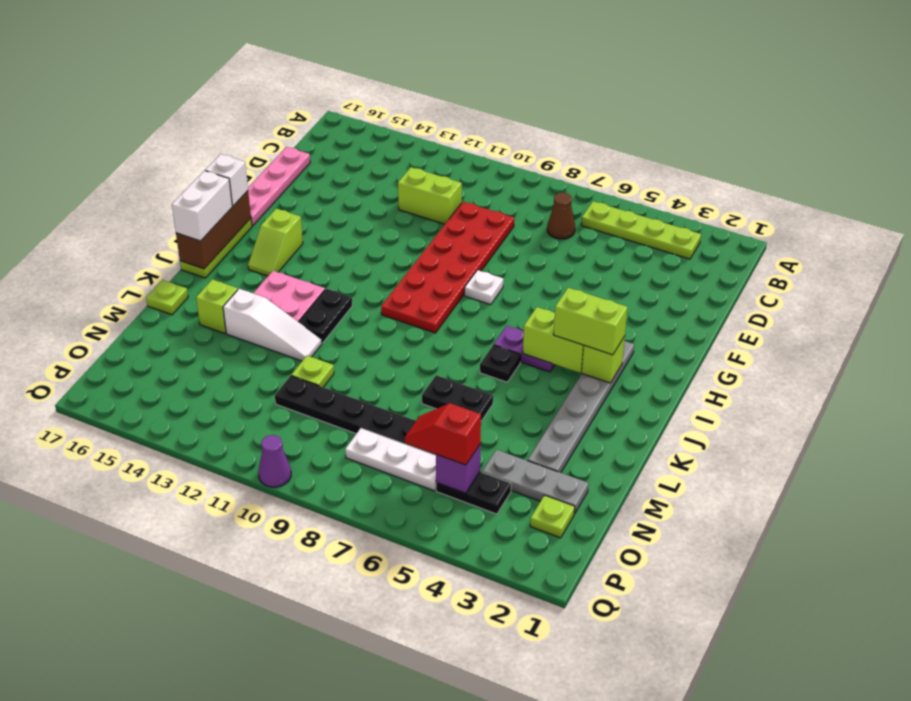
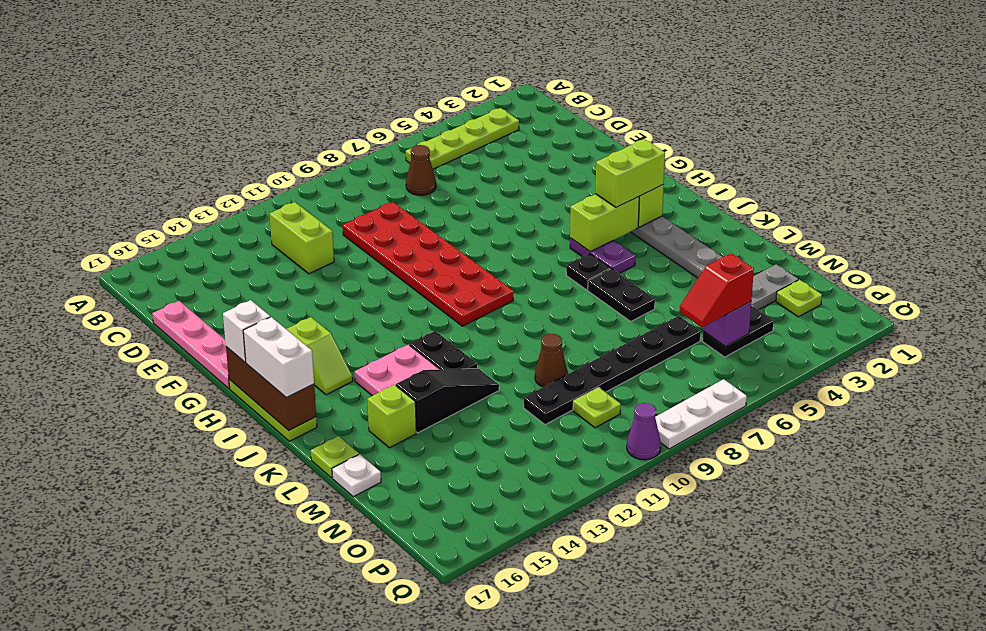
lime 1x2 brick [398,167,462,224] -> lime 1x2 brick turned to [270,202,334,274]
white 1x1 plate [464,270,503,305] -> white 1x1 plate moved to [332,454,381,497]
purple 1x2 plate [494,326,555,372] -> purple 1x2 plate turned to [570,238,635,274]
black 1x2 plate [422,375,493,421] -> black 1x2 plate turned to [588,269,655,321]
white 1x3 slope [223,289,322,361] -> black 1x3 slope [396,369,499,433]
none -> brown 1x1 cone [535,334,568,387]
lime 1x1 plate [291,356,334,387] -> lime 1x1 plate moved to [573,387,621,428]
white 1x3 plate [345,428,436,491] -> white 1x3 plate moved to [655,379,747,449]

